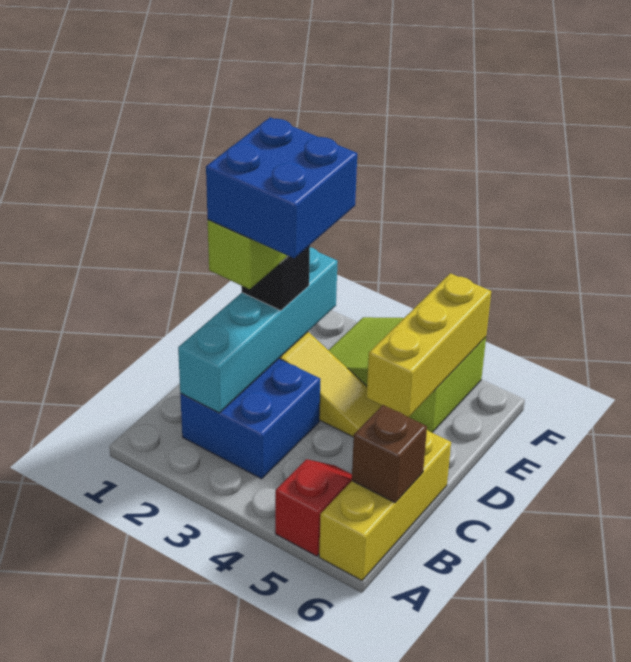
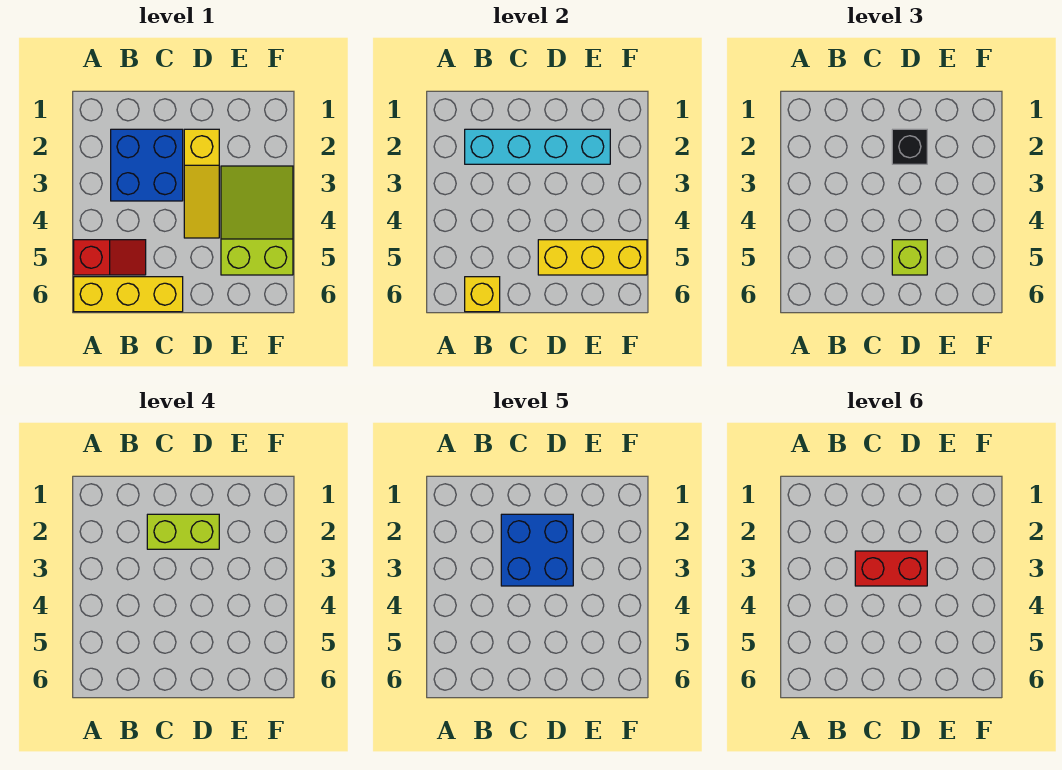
brown 1x1 brick [352,405,427,503] -> yellow 1x1 brick [465,277,500,312]
none -> red 1x2 brick [855,551,927,586]
none -> lime 1x1 brick [892,240,927,275]

